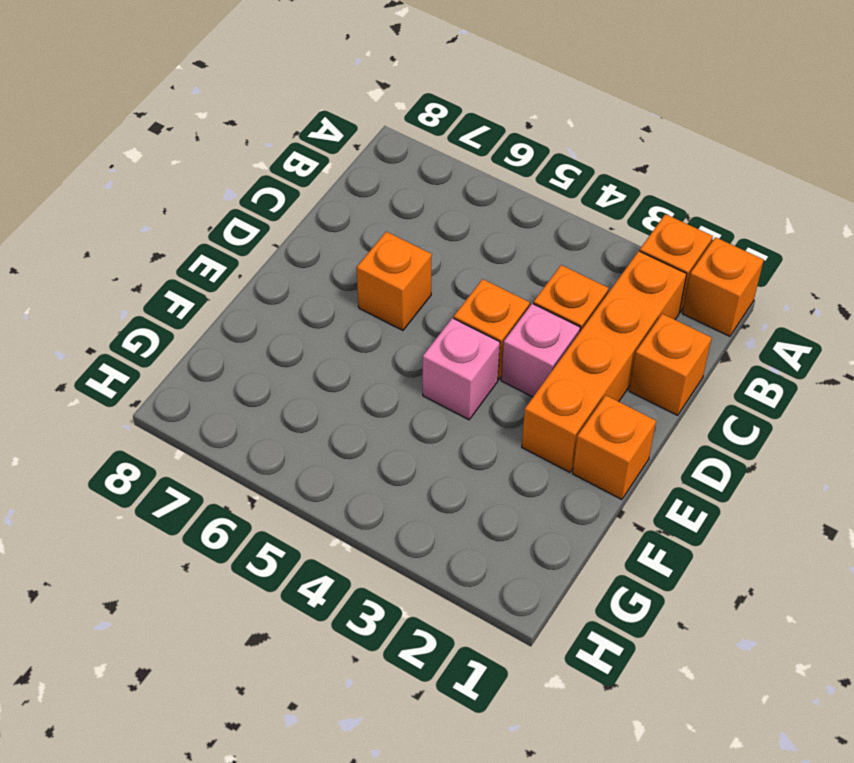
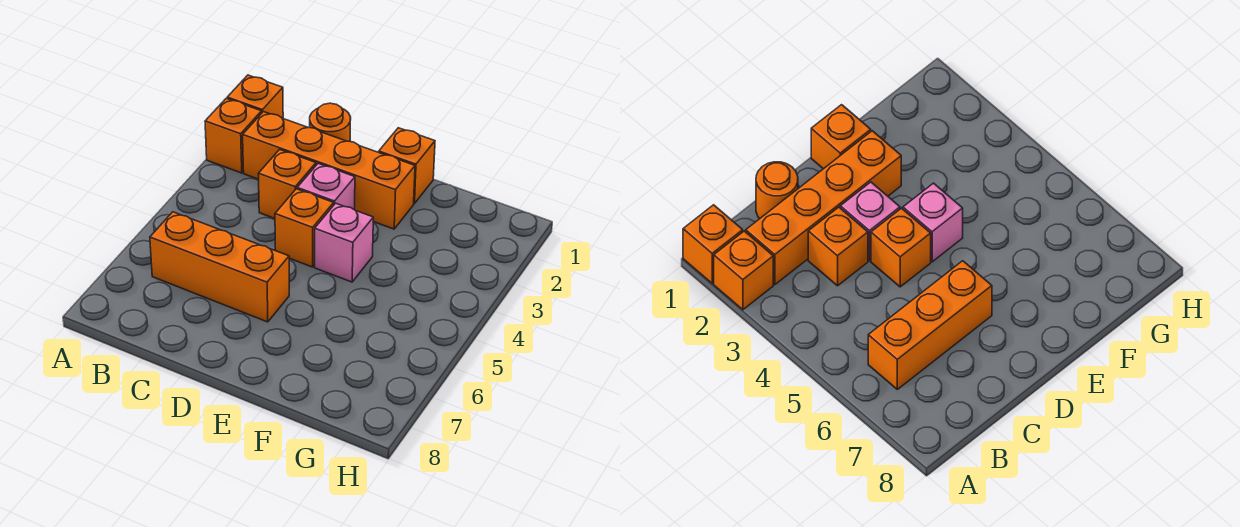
orange 1x1 brick [629,314,712,415] -> orange 1x1 round brick [310,103,351,142]
orange 1x1 brick [356,232,432,330] -> orange 1x3 brick [150,212,289,322]

